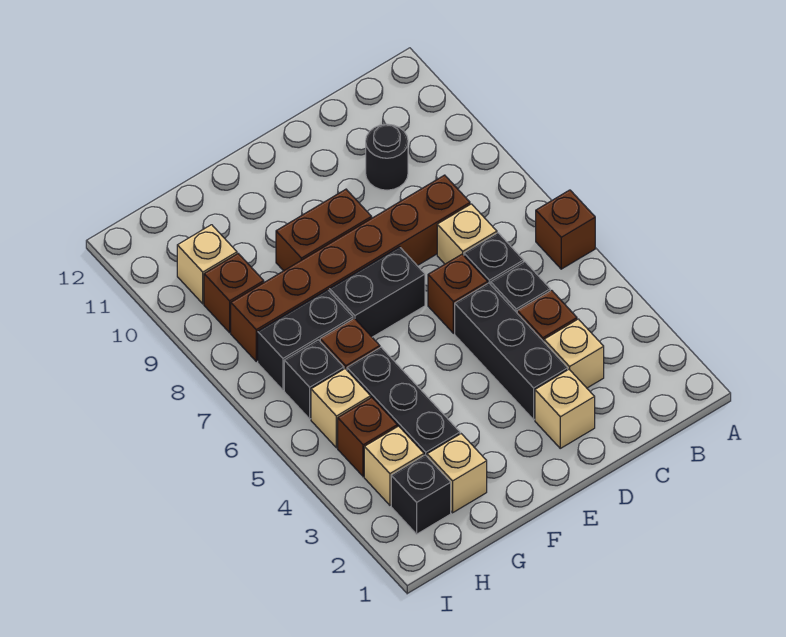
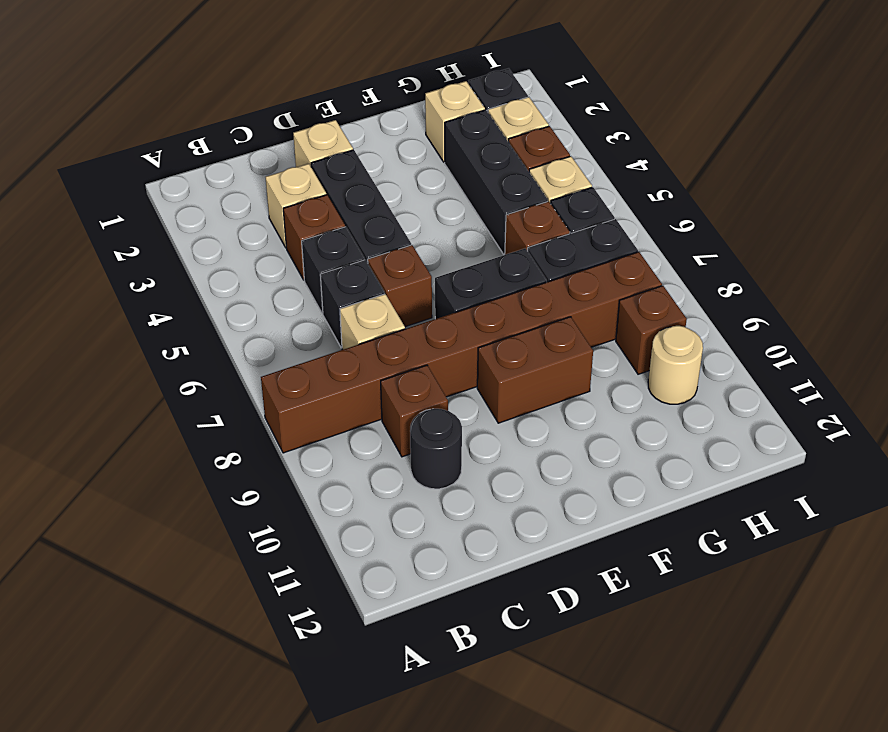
brown 1x1 brick [536,190,595,269] -> brown 1x1 brick moved to [381,365,448,457]
brown 1x6 brick [231,175,470,361] -> brown 1x8 brick [261,252,662,453]
tan 1x1 brick [177,225,237,304] -> tan 1x1 round brick [648,326,703,404]

